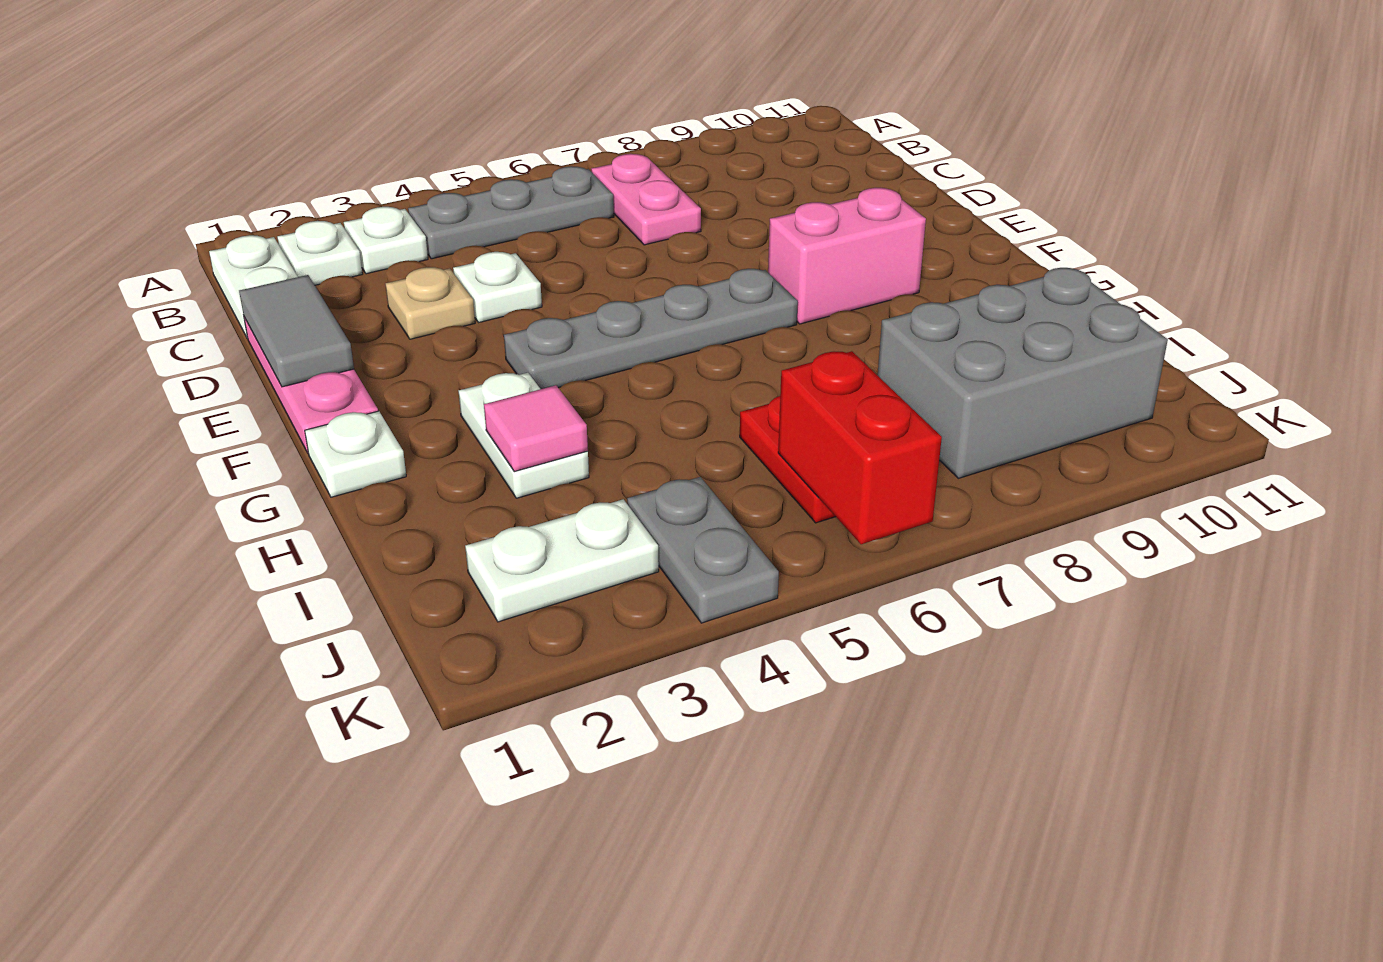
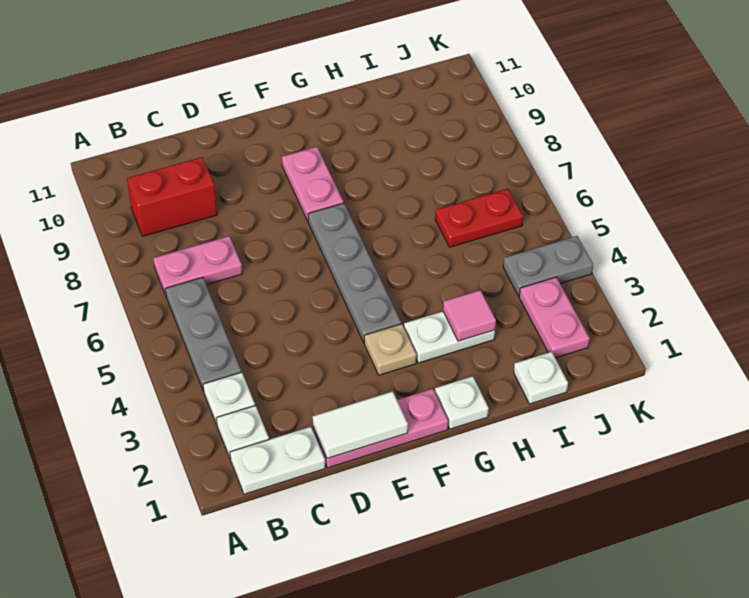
grey 1x2 tile [239,275,354,387] -> white 1x2 tile [313,391,408,458]
tan 1x1 plate [385,267,475,339] -> tan 1x1 plate moved to [364,324,417,375]
white 1x1 plate [453,252,542,322] -> white 1x1 plate moved to [514,352,568,404]
pink 1x2 brick [768,188,926,324] -> pink 1x2 plate [282,147,344,221]
grey 2x3 brick [878,268,1168,478] -> none
white 1x2 plate [465,499,659,622] -> pink 1x2 plate [519,277,590,358]
red 1x2 brick [778,351,942,544] -> red 1x2 brick moved to [127,157,217,236]

